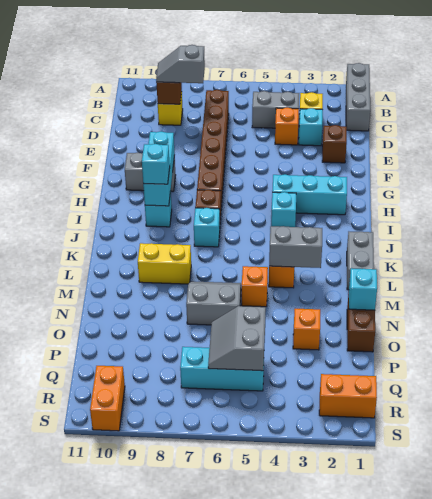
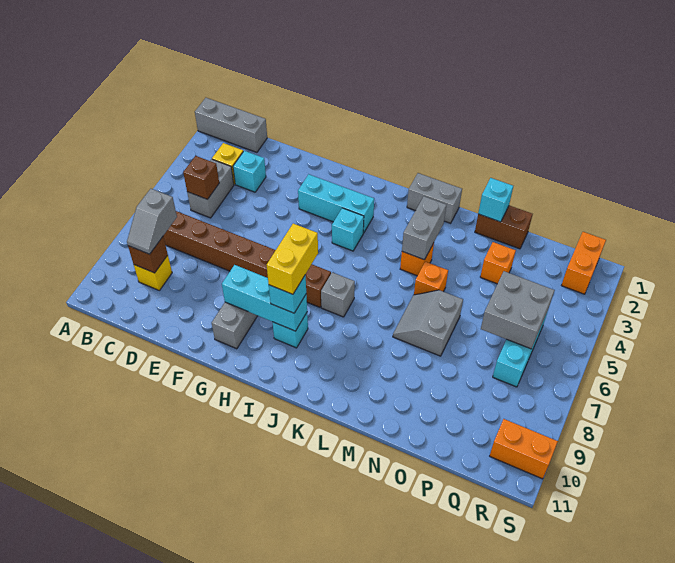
orange 1x1 brick [275,108,299,145] -> none
brown 1x1 brick [322,125,347,163] -> brown 1x1 brick moved to [183,156,219,199]
cyan 1x3 brick [272,174,347,215] -> cyan 1x3 brick turned to [298,174,374,233]
cyan 1x1 brick [194,208,220,247] -> grey 1x1 brick [321,272,355,317]
yellow 1x2 brick [138,243,191,284] -> yellow 1x2 brick moved to [267,224,318,294]
grey 2x2 slope [208,306,266,371] -> grey 2x2 brick [481,271,555,349]

